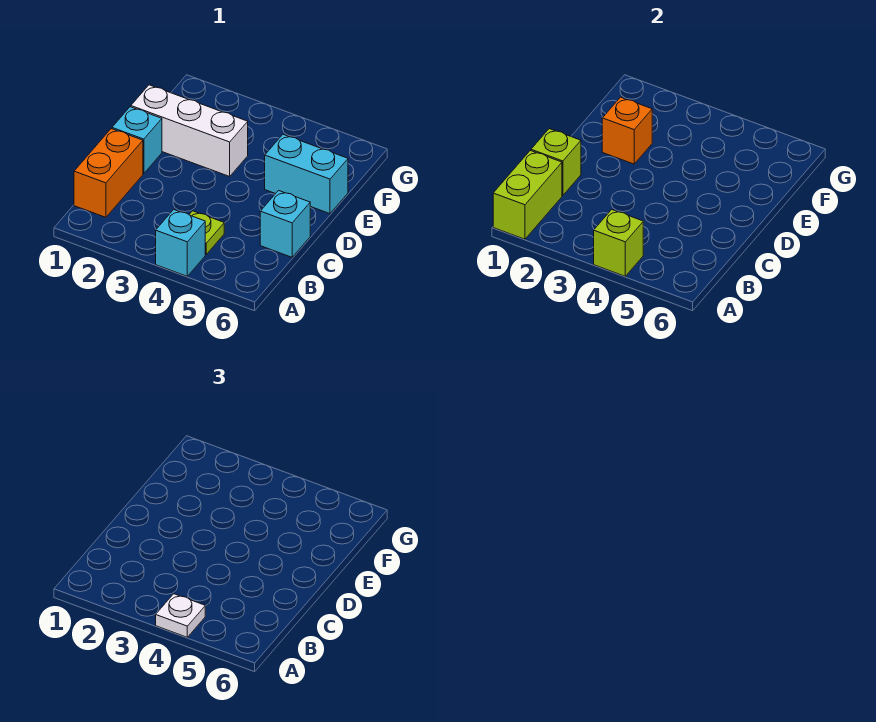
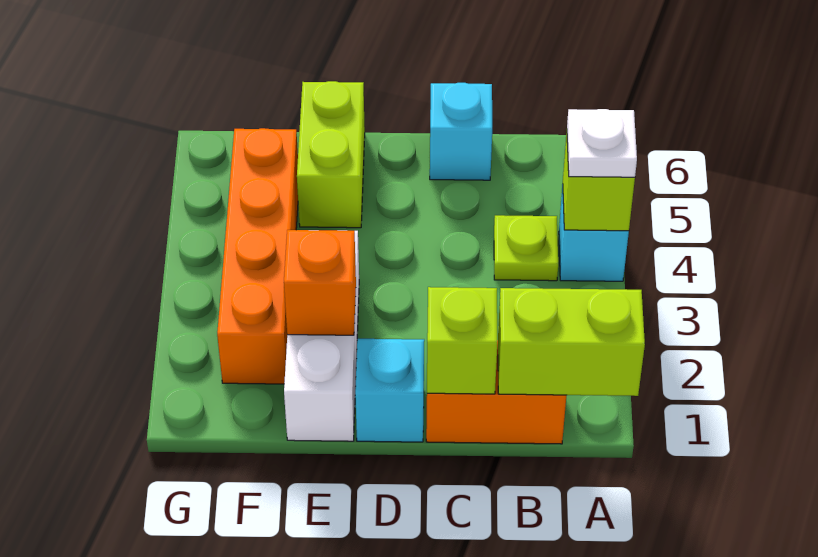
cyan 1x2 brick [265,135,348,214] -> lime 1x2 brick [297,81,365,228]
none -> orange 1x4 brick [217,128,298,384]

